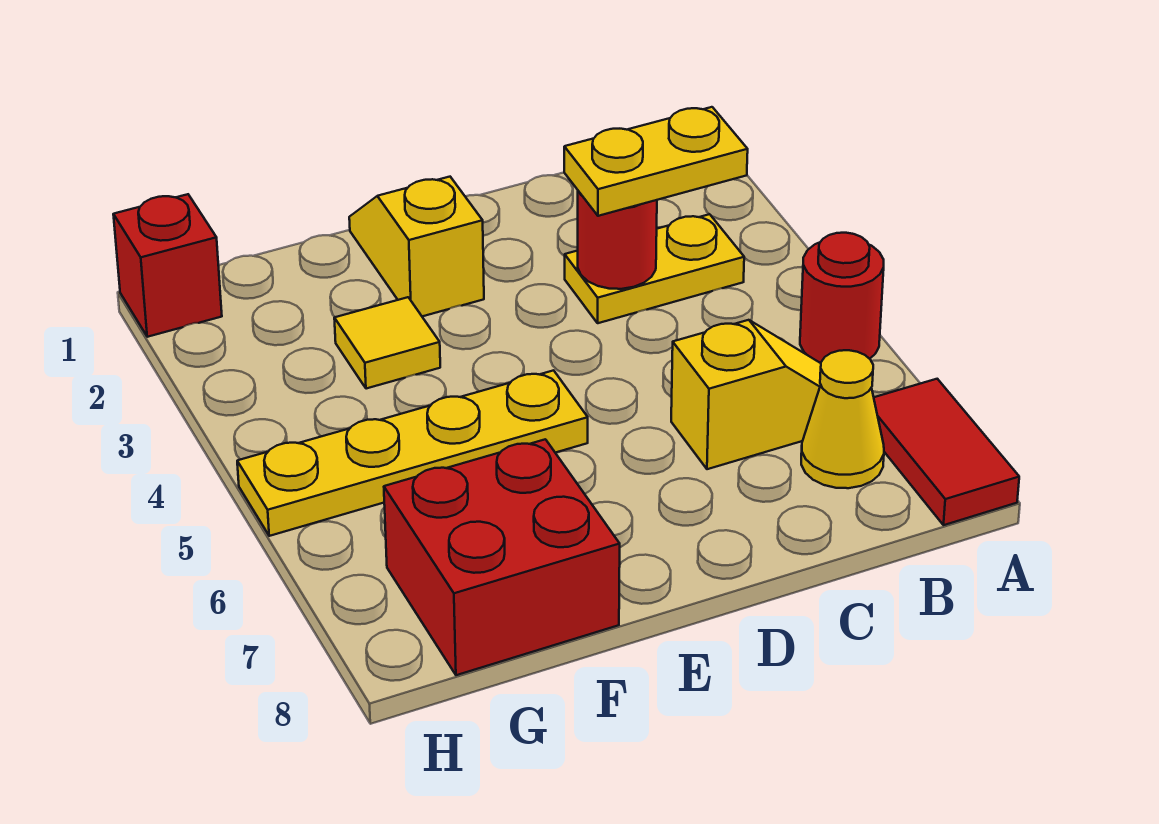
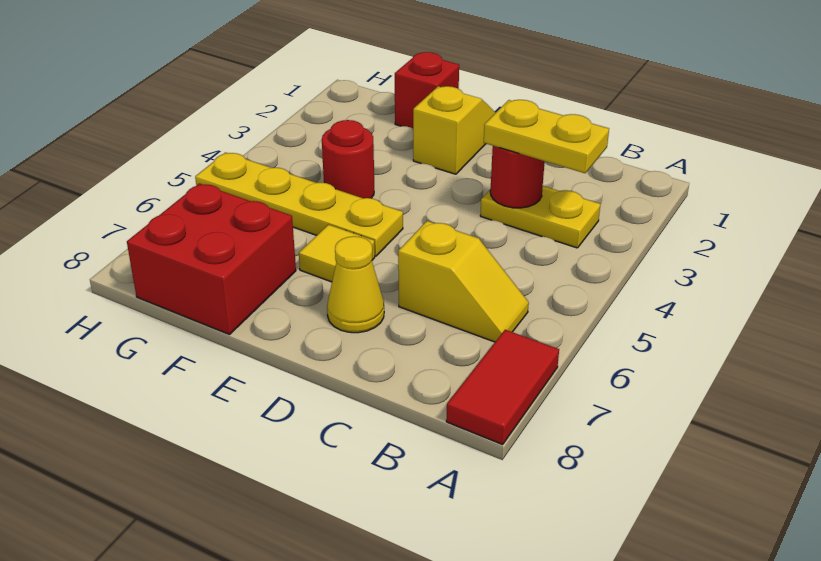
red 1x1 round brick [800,233,884,363] -> red 1x1 round brick moved to [322,120,374,198]
yellow 1x1 cone [801,350,884,488] -> yellow 1x1 cone moved to [327,236,384,333]
yellow 1x1 tile [334,297,440,389] -> yellow 1x1 tile moved to [299,225,375,282]
red 1x1 brick [113,194,222,337] -> red 1x1 brick moved to [395,52,459,128]

